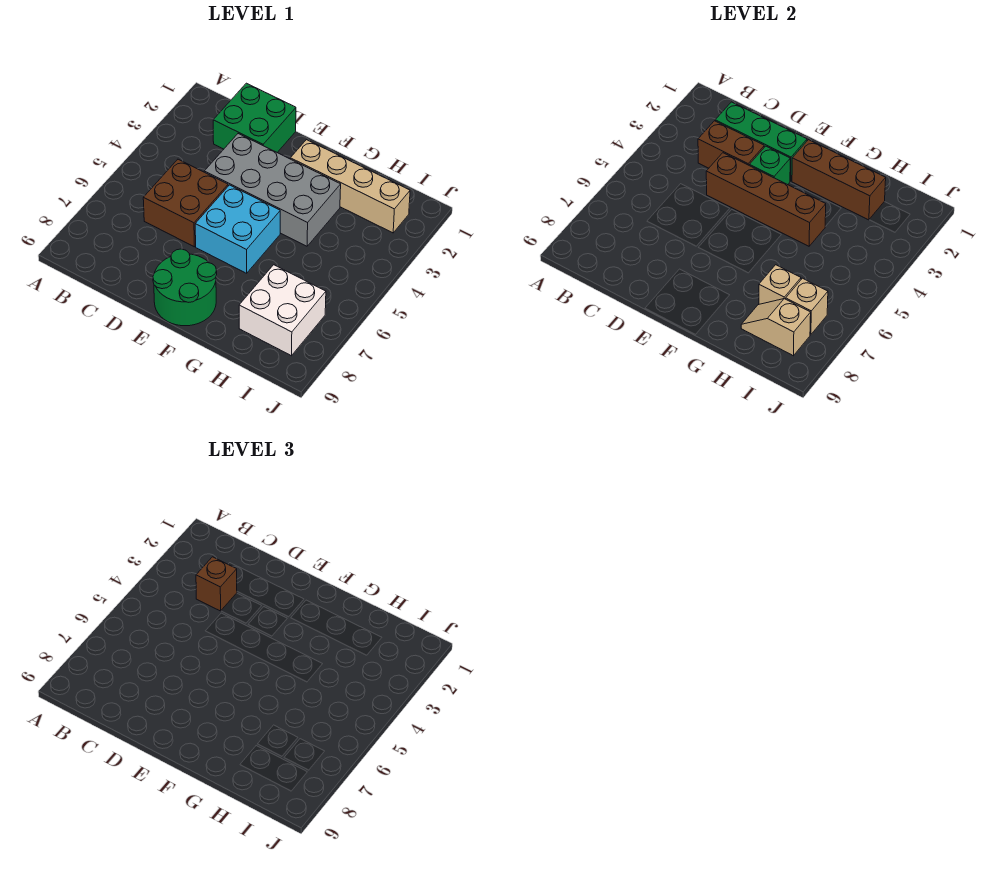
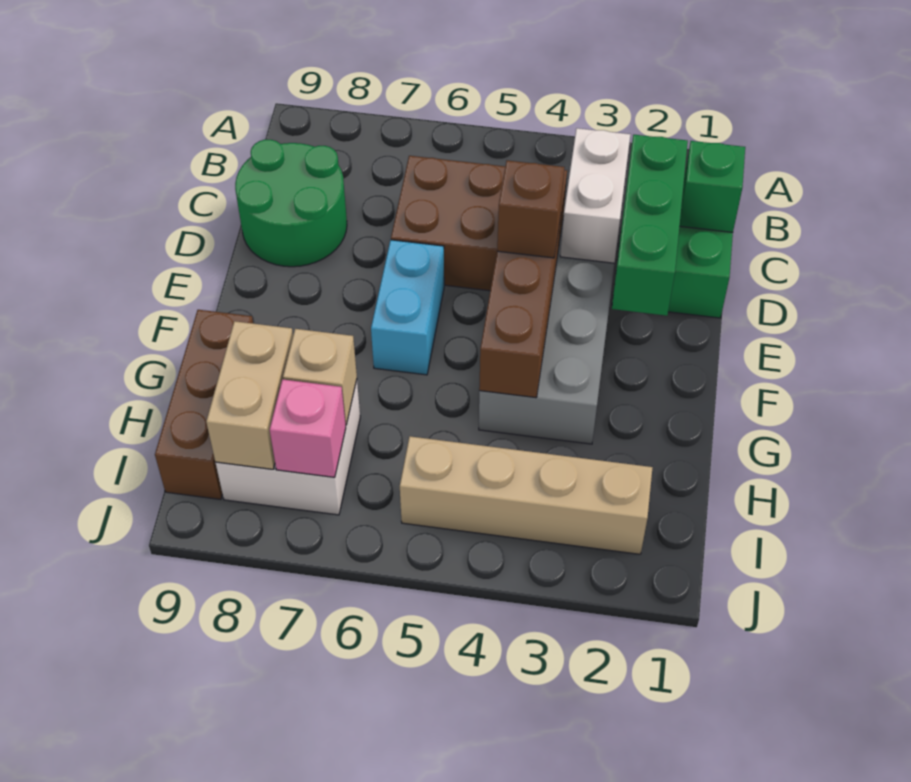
brown 1x2 brick [698,121,764,168] -> white 1x2 brick [560,128,631,263]
brown 1x1 brick [196,557,237,611] -> brown 1x1 brick moved to [497,160,564,258]
green 1x1 brick [749,146,790,185] -> green 1x1 brick moved to [680,141,745,232]
cyan 2x2 brick [195,185,280,273] -> cyan 1x2 brick [371,240,444,375]
green 2x2 round brick [153,249,217,326] -> green 2x2 round brick moved to [235,140,347,267]
tan 1x4 brick [290,140,410,233] -> tan 1x4 brick turned to [400,436,653,554]
brown 1x3 brick [792,140,886,220] -> brown 1x3 brick moved to [155,310,253,499]
tan 1x2 slope [741,299,811,356] -> tan 1x2 brick [206,321,293,469]
tan 1x1 brick [786,278,828,335] -> pink 1x1 brick [270,379,346,477]

